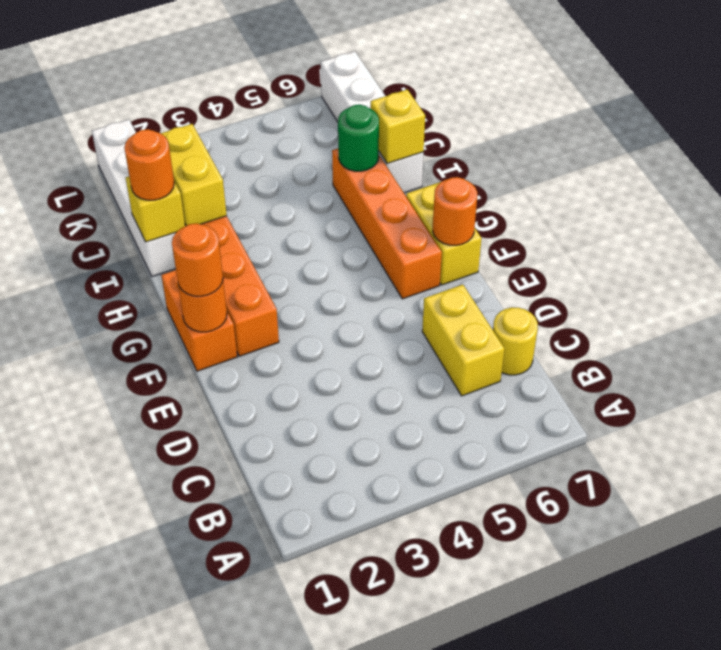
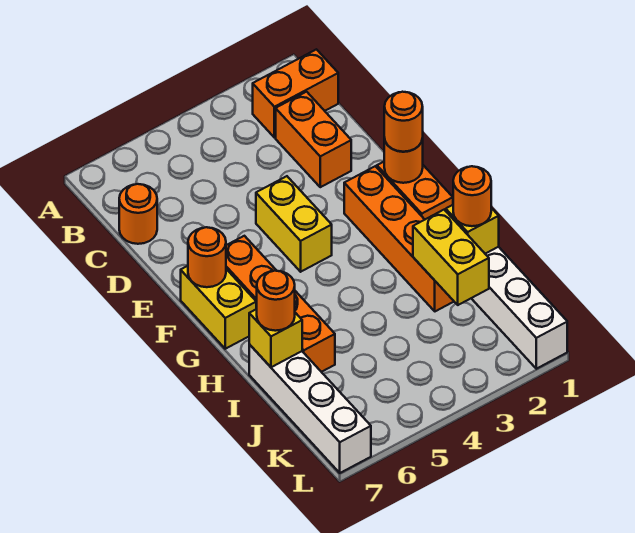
none -> orange 1x2 brick [253,49,338,138]
none -> orange 1x2 brick [276,92,351,187]
yellow 1x2 brick [422,285,505,396] -> yellow 1x2 brick moved to [256,176,332,272]
yellow 1x1 round brick [493,307,538,375] -> orange 1x1 round brick [119,184,157,244]
green 1x1 round brick [338,105,379,171] -> none
none -> orange 1x1 round brick [257,271,295,331]

